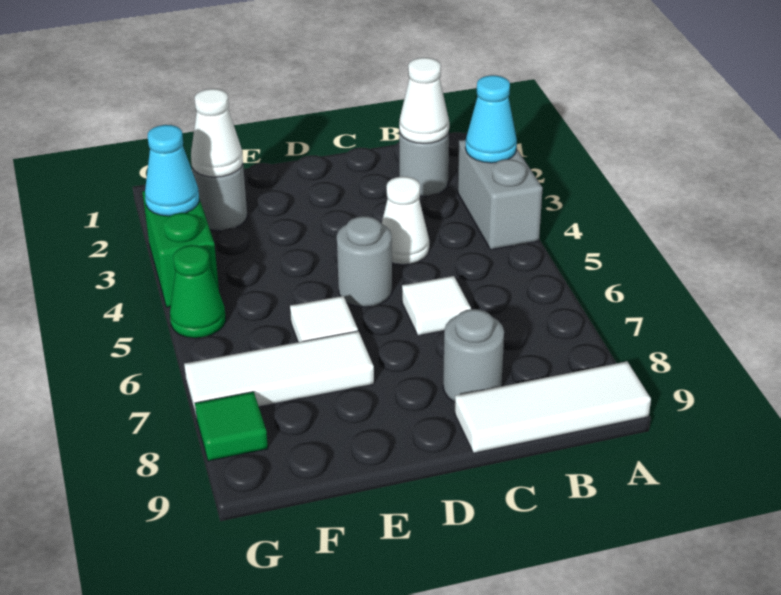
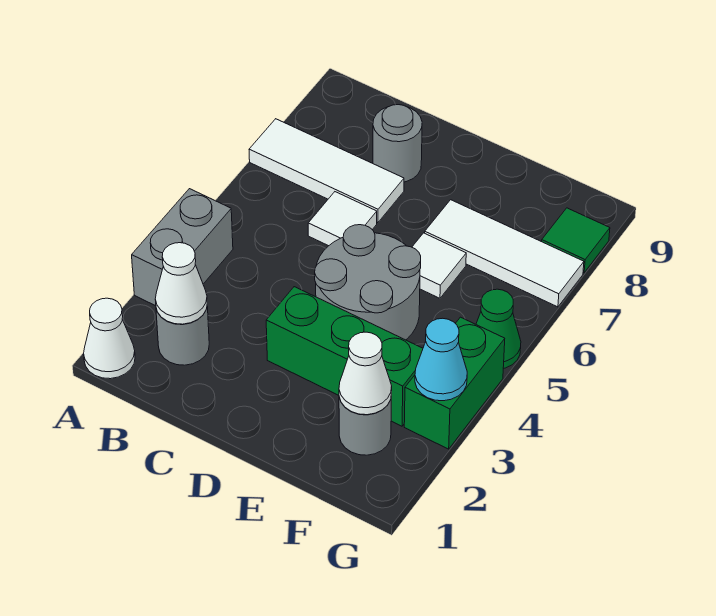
cyan 1x1 cone [465,75,517,163] -> none
white 1x3 tile [454,361,651,453] -> white 1x3 tile moved to [249,119,404,223]
white 1x1 cone [382,177,429,265] -> white 1x1 cone moved to [84,298,135,379]
none -> green 1x3 brick [266,287,423,426]
grey 1x1 round brick [337,216,392,307] -> grey 2x2 round brick [315,225,421,340]

